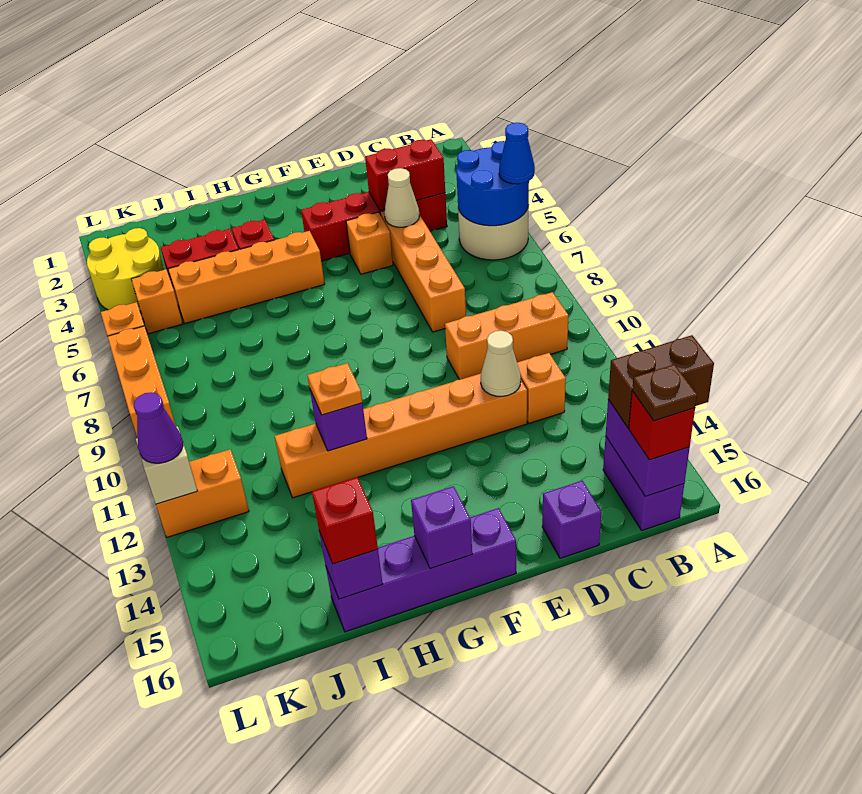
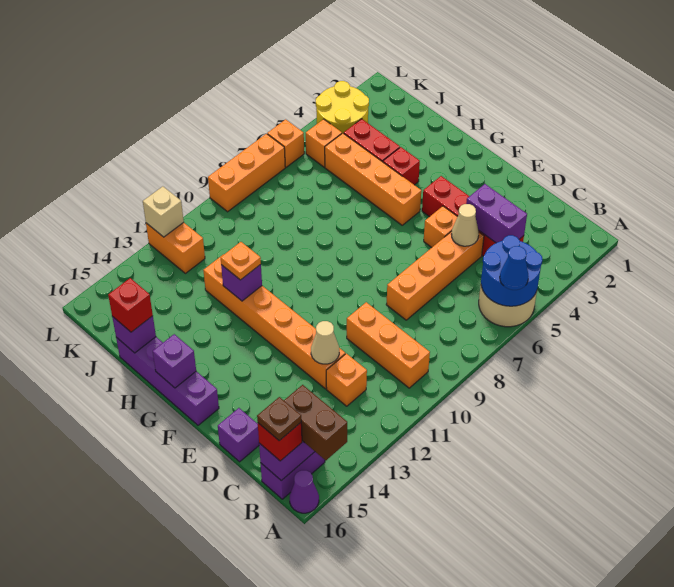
red 1x2 brick [365,139,445,210] -> purple 1x2 brick [466,184,527,243]
purple 1x1 cone [134,392,183,463] -> purple 1x1 cone moved to [290,470,319,513]

